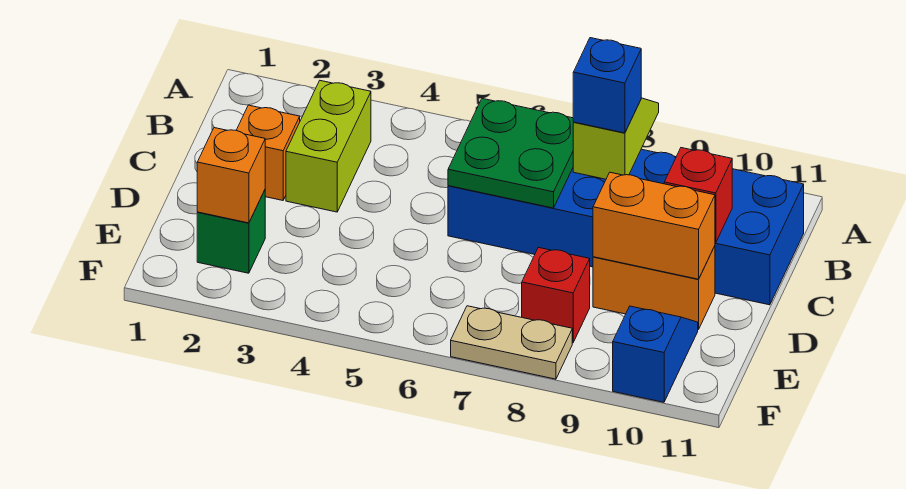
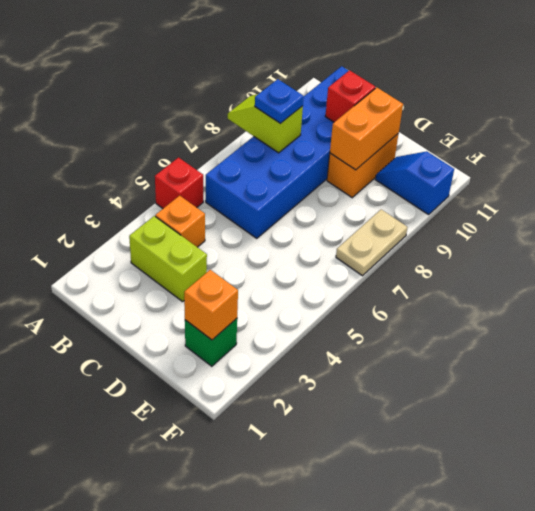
green 2x2 plate [448,98,574,208] -> none
blue 1x1 brick [573,38,641,133] -> blue 1x1 plate [255,79,304,124]
orange 1x1 brick [236,105,300,200] -> orange 1x1 brick moved to [155,196,205,247]
red 1x1 brick [522,247,590,343] -> red 1x1 brick moved to [155,158,203,208]

